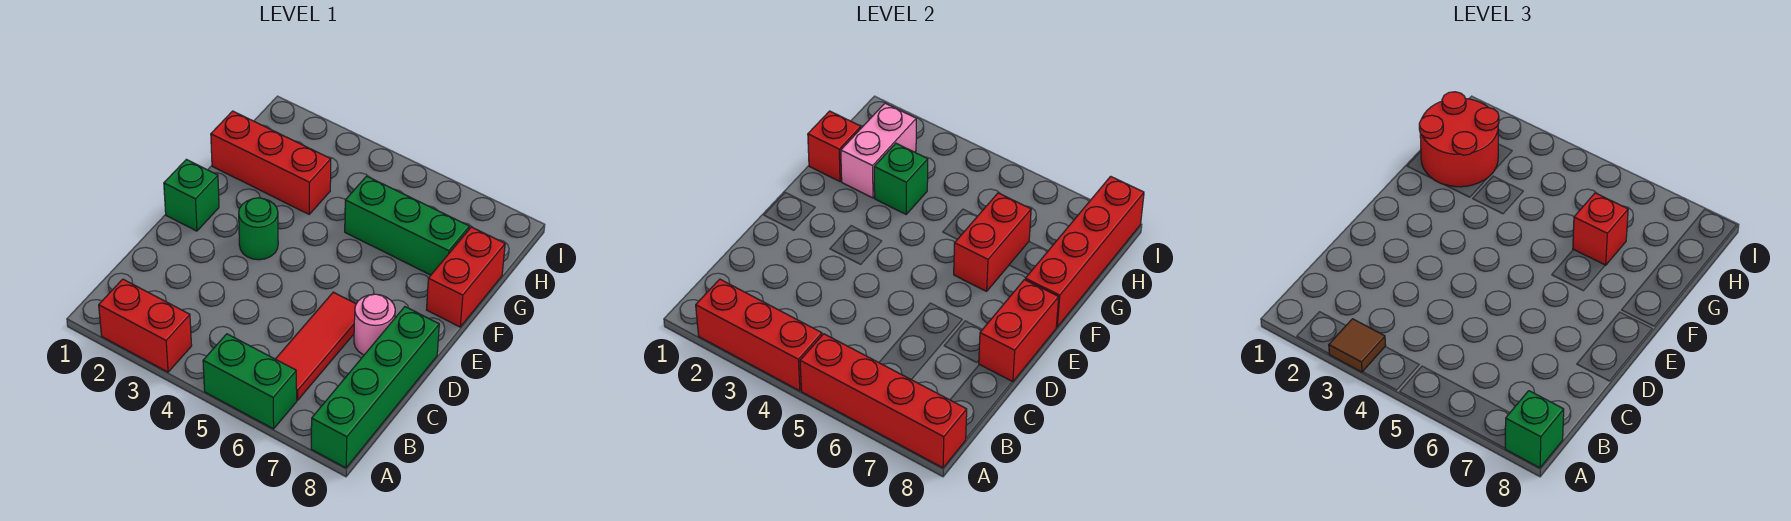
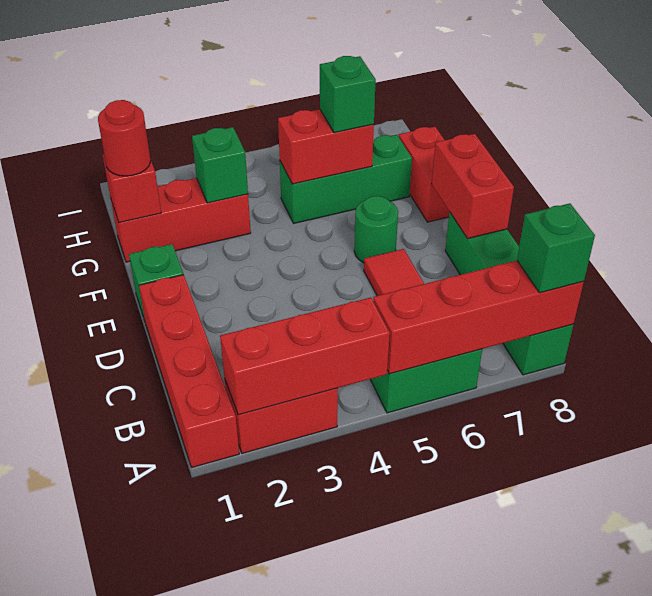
brown 1x1 tile [1329,319,1386,372] -> none
pink 1x1 round brick [354,294,395,355] -> none
green 1x1 round brick [239,198,278,260] -> green 1x1 round brick moved to [354,196,398,263]
red 1x2 brick [954,193,1031,291] -> red 1x2 brick turned to [278,109,374,184]
red 1x4 brick [1025,176,1144,327] -> red 1x4 brick moved to [139,275,239,468]
red 2x2 round brick [1419,92,1499,187] -> red 1x1 round brick [98,100,151,176]
pink 1x2 brick [841,103,916,198] -> none
red 1x1 brick [1573,193,1628,265] -> green 1x1 brick [320,56,376,133]

